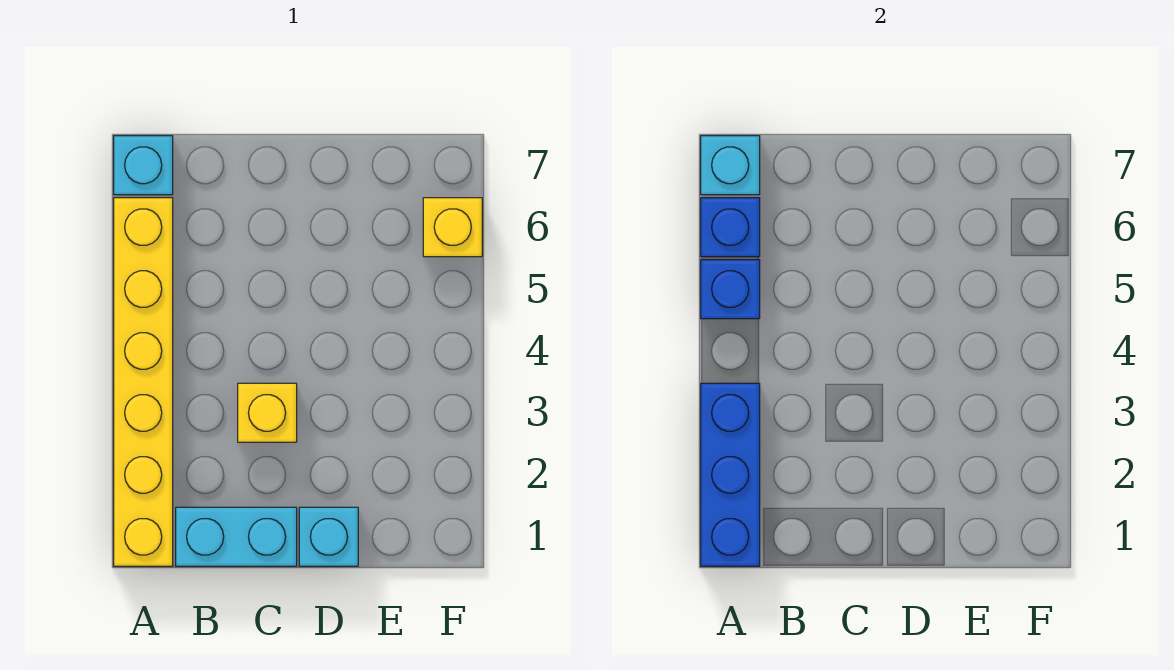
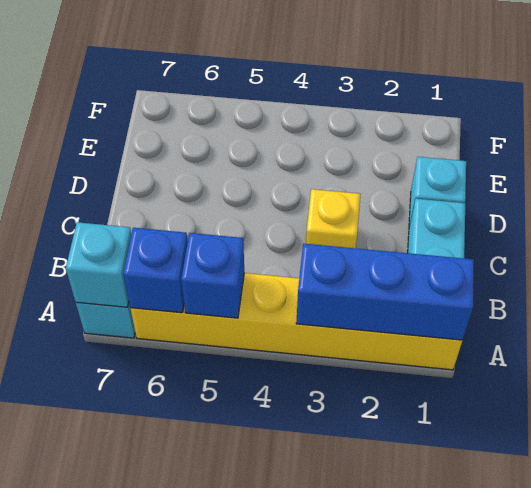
yellow 1x1 brick [423,198,482,257] -> none

